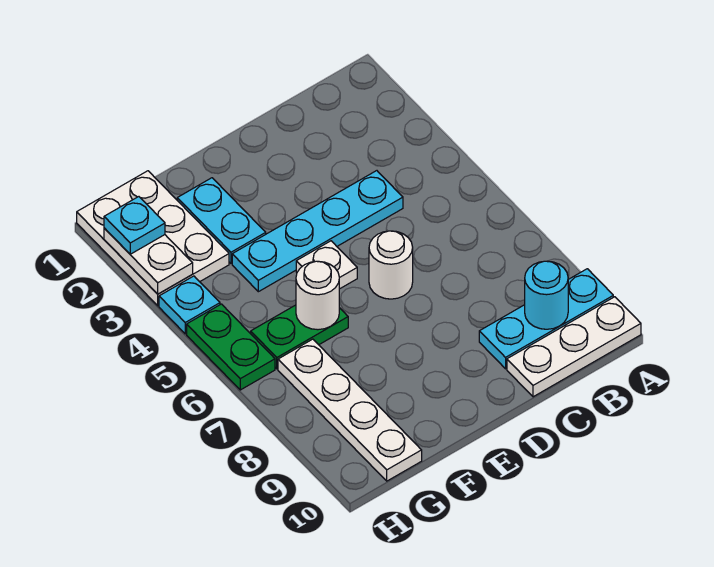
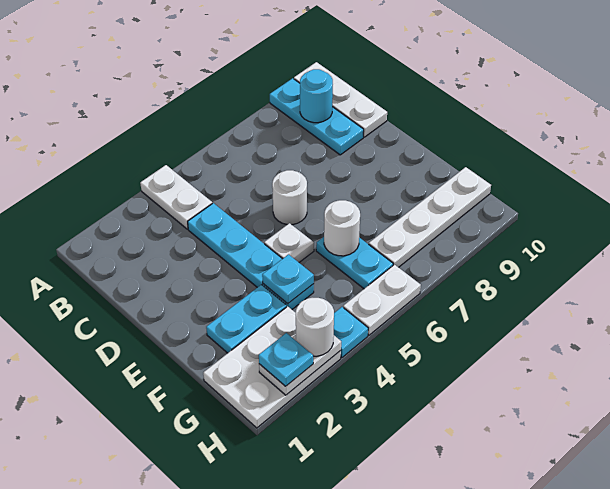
none -> white 1x2 plate [140,165,212,229]
none -> cyan 1x1 plate [262,255,314,304]
green 1x2 plate [251,305,348,369] -> cyan 1x2 plate [316,237,393,289]
none -> white 1x1 round brick [296,298,334,356]
green 1x2 plate [187,304,275,390] -> white 1x2 plate [343,265,421,335]

